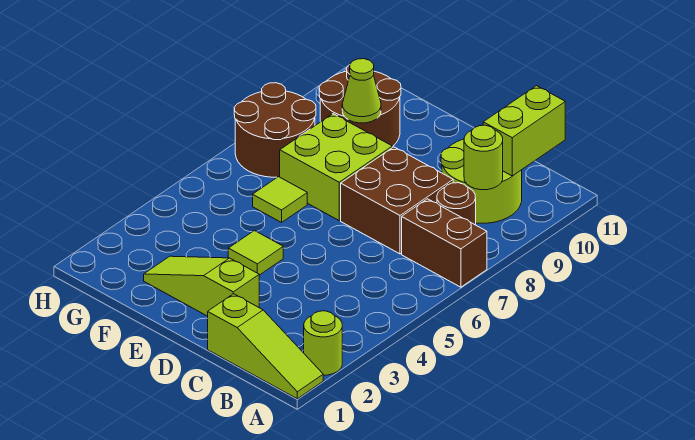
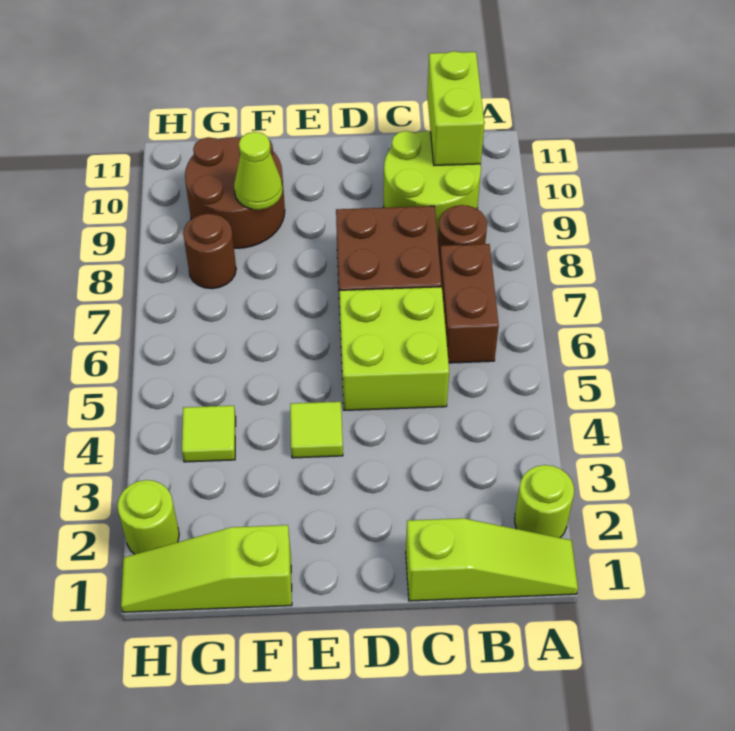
brown 1x2 brick [402,199,487,287] -> brown 1x2 brick turned to [440,244,499,363]
lime 1x1 round brick [464,125,503,190] -> lime 1x1 round brick moved to [118,480,179,554]
lime 1x3 slope [144,256,259,316] -> lime 1x3 slope moved to [121,525,292,612]
lime 2x2 brick [280,114,392,220] -> lime 2x2 brick moved to [339,287,449,410]
lime 1x1 tile [253,177,307,222] -> lime 1x1 tile moved to [182,406,236,462]
brown 2x2 round brick [234,83,316,177] -> brown 1x1 round brick [183,214,236,289]

